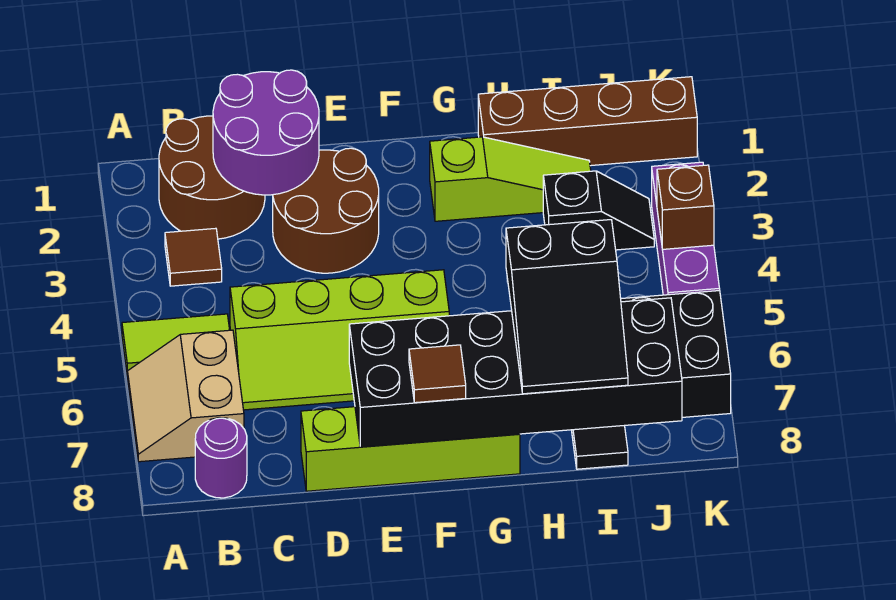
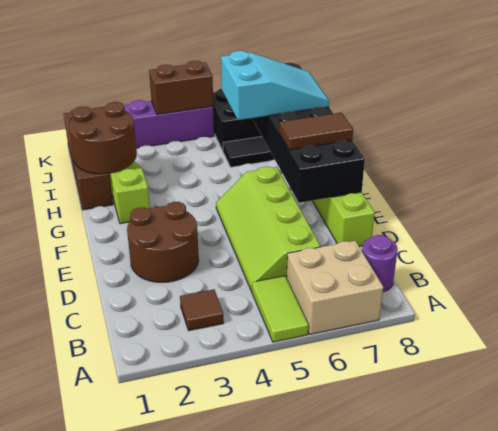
tan 2x2 slope [128,330,244,462] -> tan 2x2 brick [287,241,383,334]
brown 2x2 round brick [159,116,265,239] -> brown 2x2 round brick moved to [69,102,137,174]
purple 2x2 round brick [213,70,319,195] -> none
lime 2x4 slope [230,270,450,410] -> lime 2x4 slope turned to [216,167,320,291]
brown 1x1 tile [409,345,466,403] -> brown 1x2 tile [279,113,353,150]
black 2x3 slope [506,220,628,394] -> cyan 2x3 slope [221,51,329,120]
black 1x2 slope [543,171,654,250] -> none
brown 1x1 brick [657,165,714,249] -> brown 1x2 brick [149,61,213,115]

